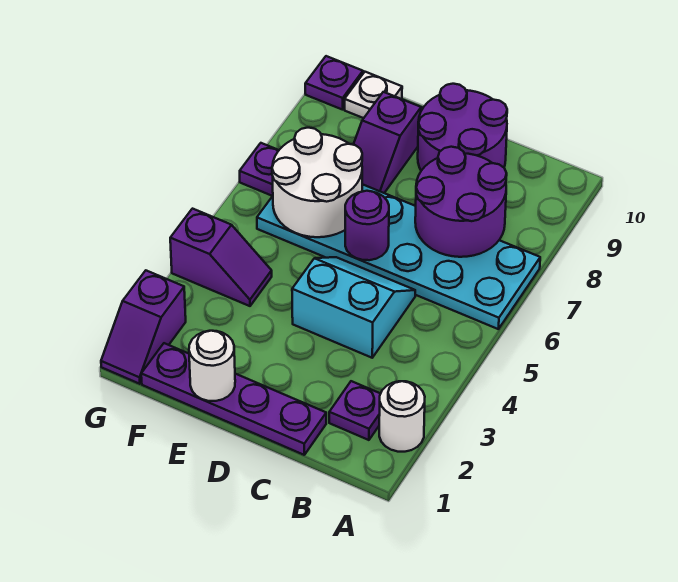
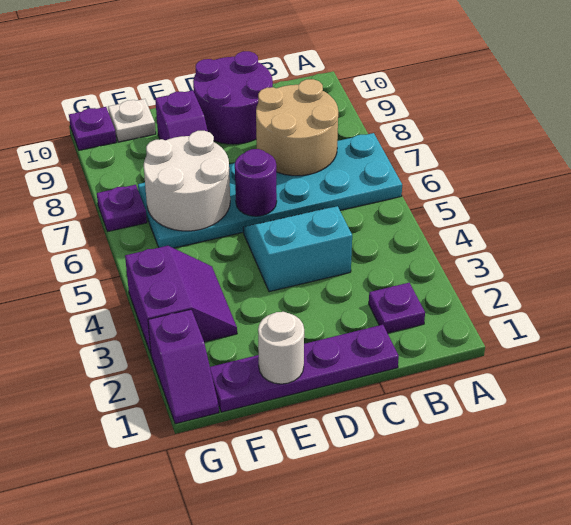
white 1x1 round brick [379,381,425,452] -> none
purple 2x2 round brick [415,147,507,257] -> tan 2x2 round brick [256,79,338,176]
purple 1x2 slope [170,209,272,306] -> purple 2x2 slope [125,246,237,354]

